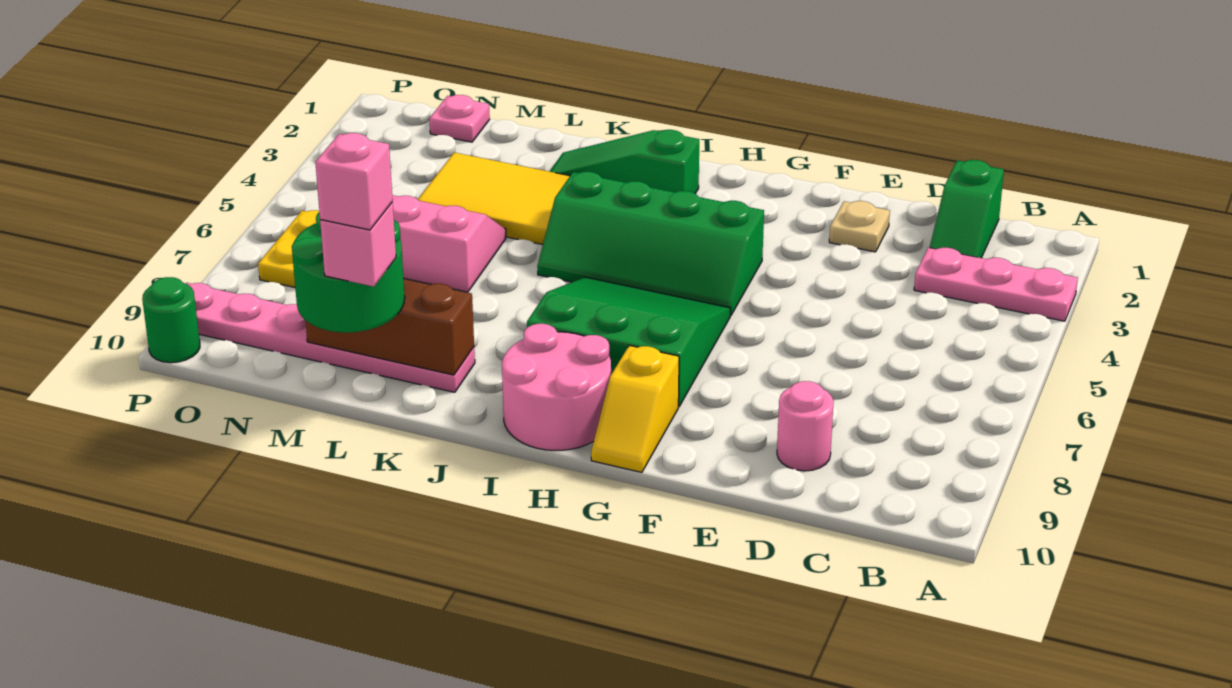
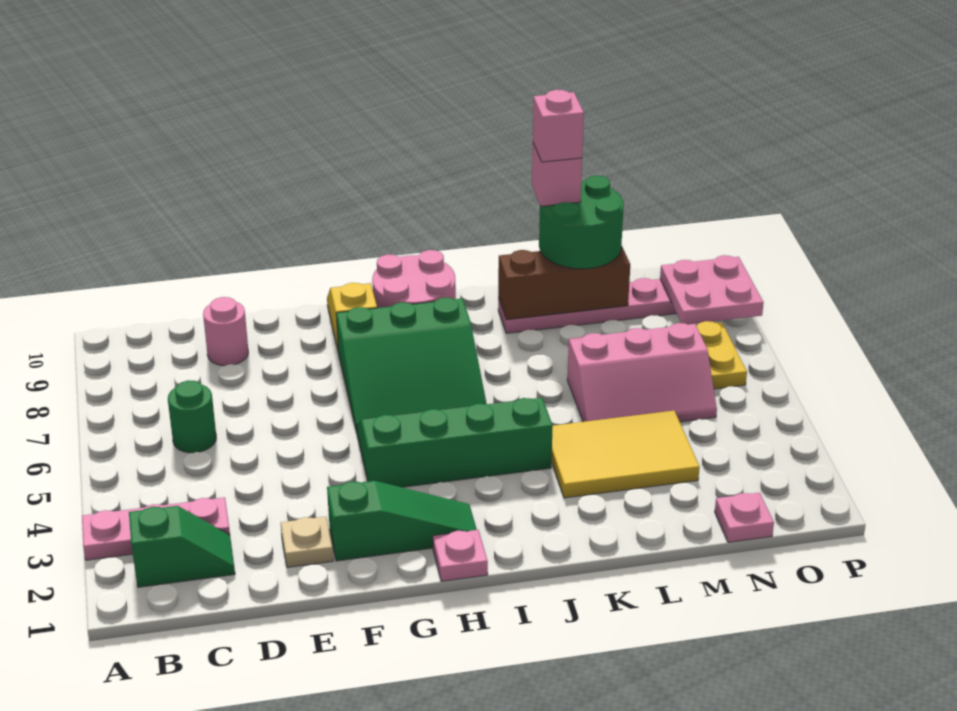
green 1x2 slope [930,160,1004,258] -> green 1x2 slope turned to [129,506,235,587]
none -> pink 1x1 plate [433,530,488,581]
green 1x3 slope [549,130,699,194] -> green 1x3 slope moved to [327,481,477,561]
none -> pink 2x2 plate [660,255,764,324]
green 1x1 round brick [142,277,200,363] -> green 1x1 round brick moved to [168,380,216,453]

